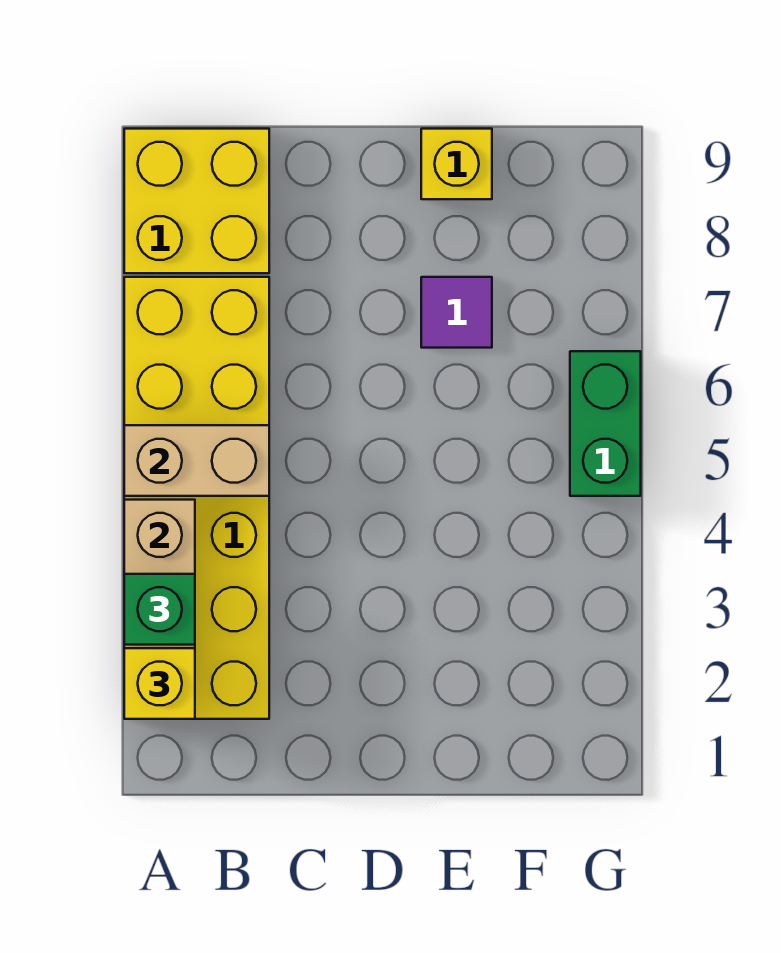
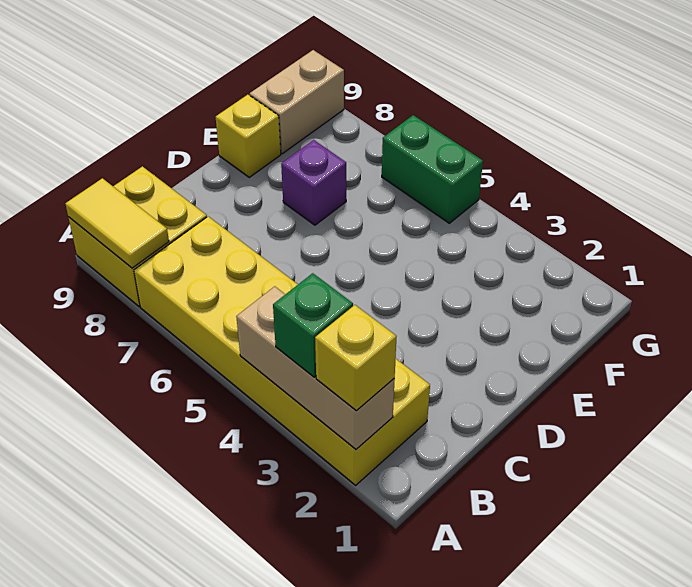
tan 1x2 brick [124,425,269,496] -> tan 1x2 brick moved to [250,50,344,154]
none -> yellow 1x2 tile [65,178,169,268]
purple 1x1 tile [421,277,492,348] -> purple 1x1 brick [281,140,346,225]

